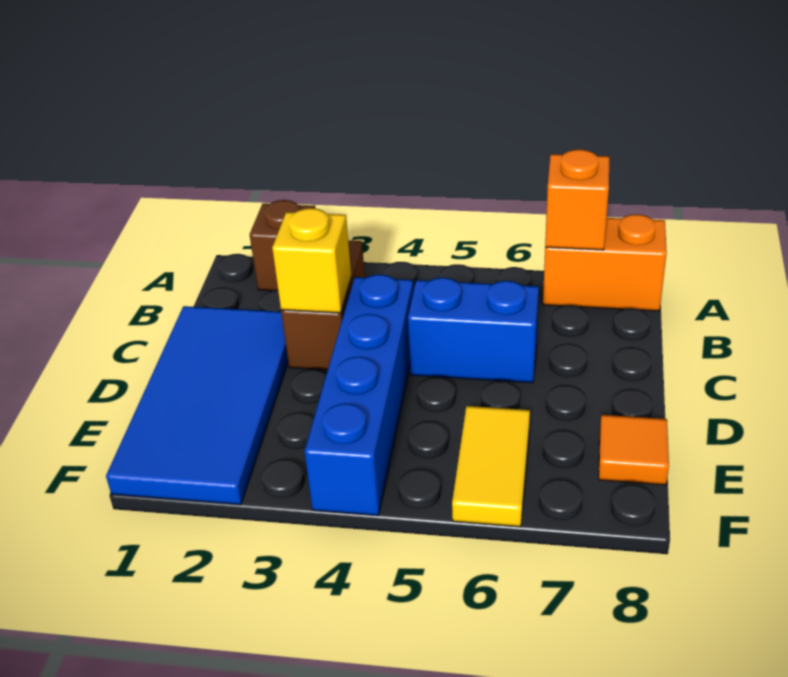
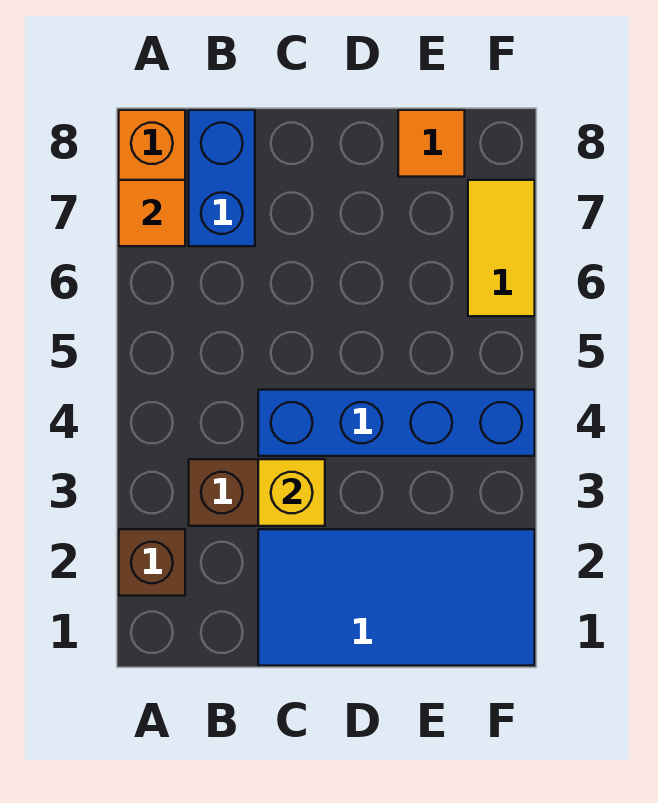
orange 1x1 brick [545,150,609,250] -> orange 1x1 tile [119,180,185,246]
blue 1x2 brick [408,278,539,383] -> blue 1x2 brick moved to [189,110,255,246]
yellow 1x2 tile [452,406,530,527] -> yellow 1x2 tile turned to [468,180,535,316]

